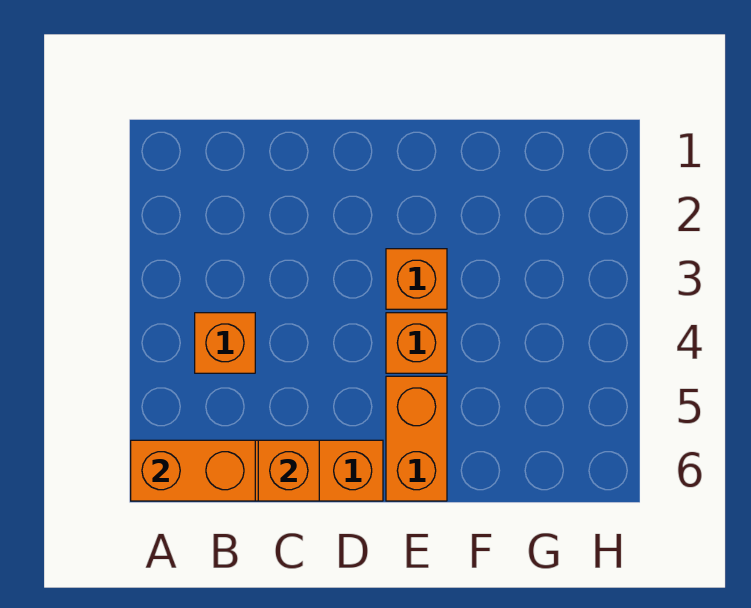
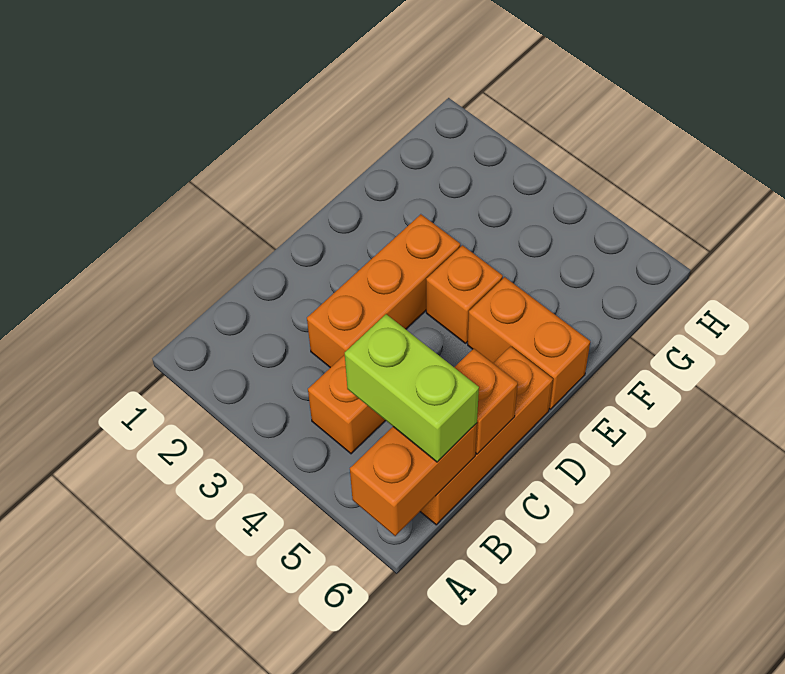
none -> lime 1x2 brick [345,314,479,462]
orange 1x1 brick [386,249,447,309] -> orange 1x3 brick [307,214,460,368]

